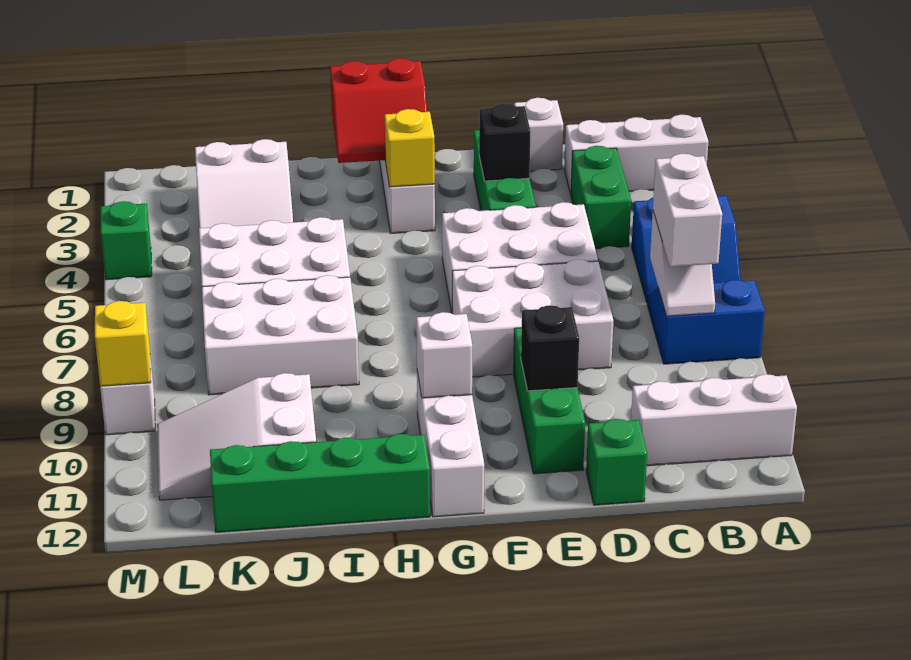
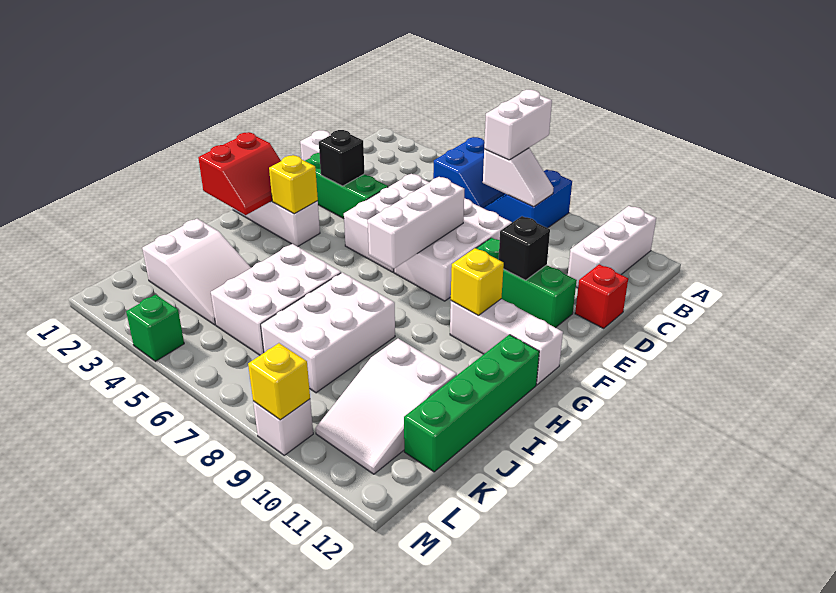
white 1x3 brick [564,115,708,194] -> white 1x3 brick moved to [368,177,464,269]
white 1x2 brick [653,154,722,267] -> white 1x2 brick turned to [484,90,552,160]
green 1x2 brick [571,146,631,249] -> none
green 1x1 brick [586,419,647,505] -> red 1x1 brick [575,264,628,328]
white 1x1 brick [416,312,472,398] -> yellow 1x1 brick [451,248,504,315]

